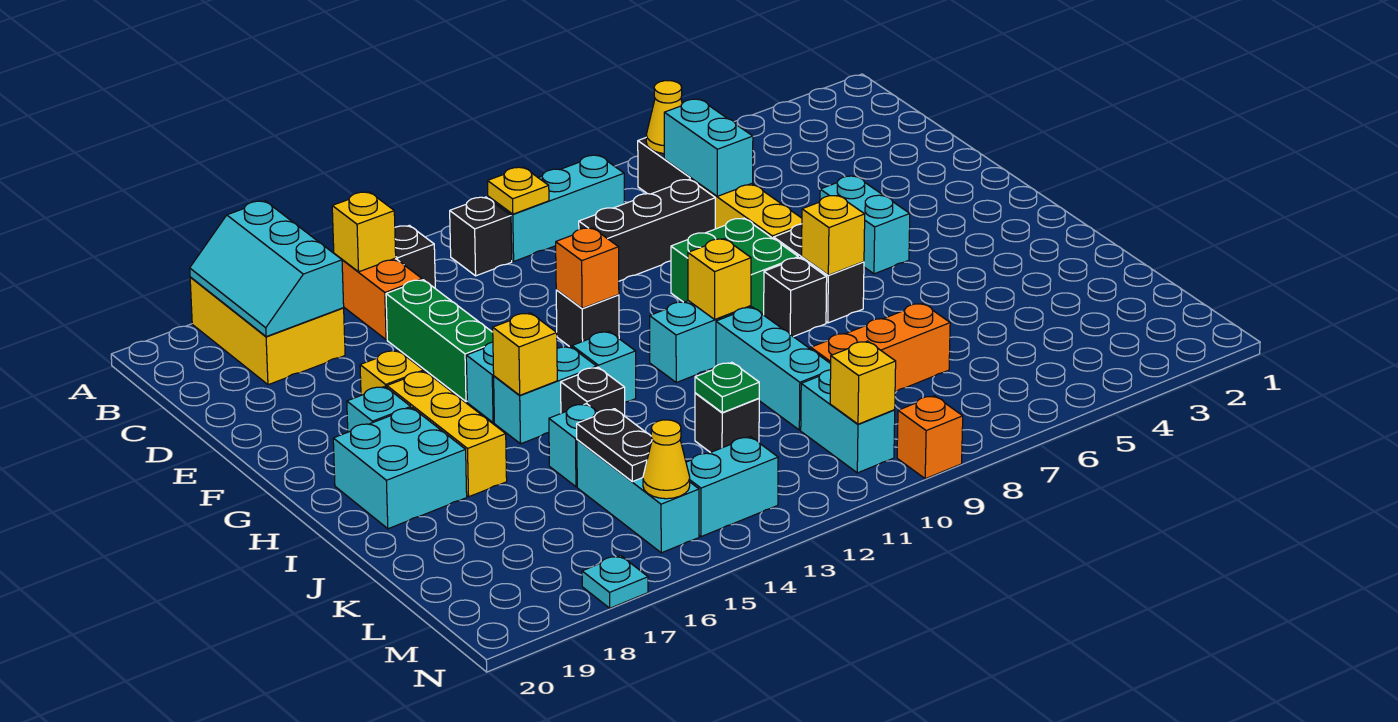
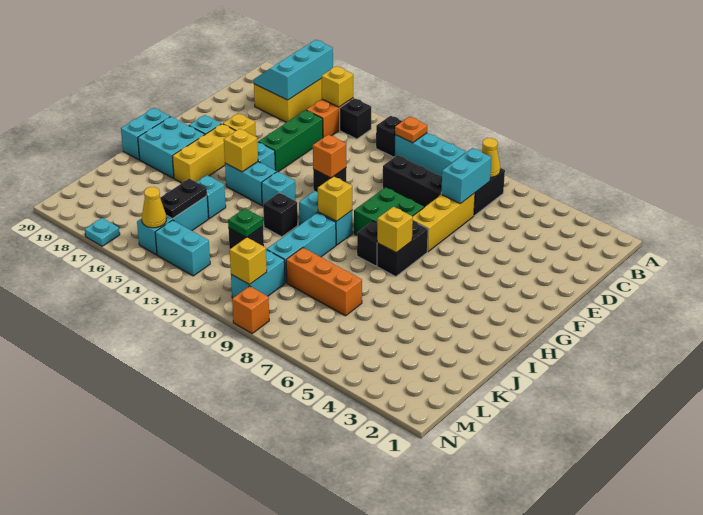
yellow 1x1 plate [487,167,549,214] -> orange 1x1 plate [395,117,427,143]
cyan 1x2 brick [820,176,910,274] -> cyan 1x2 brick moved to [121,108,170,160]
black 1x1 brick [561,367,625,416] -> black 1x1 brick moved to [263,193,298,237]

